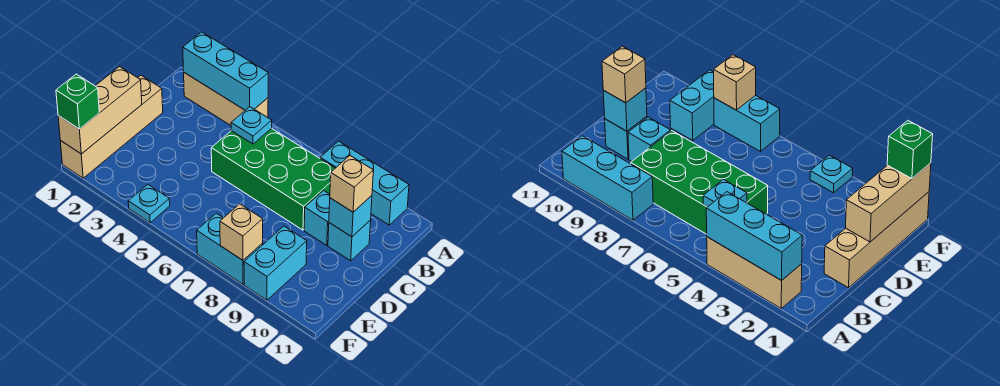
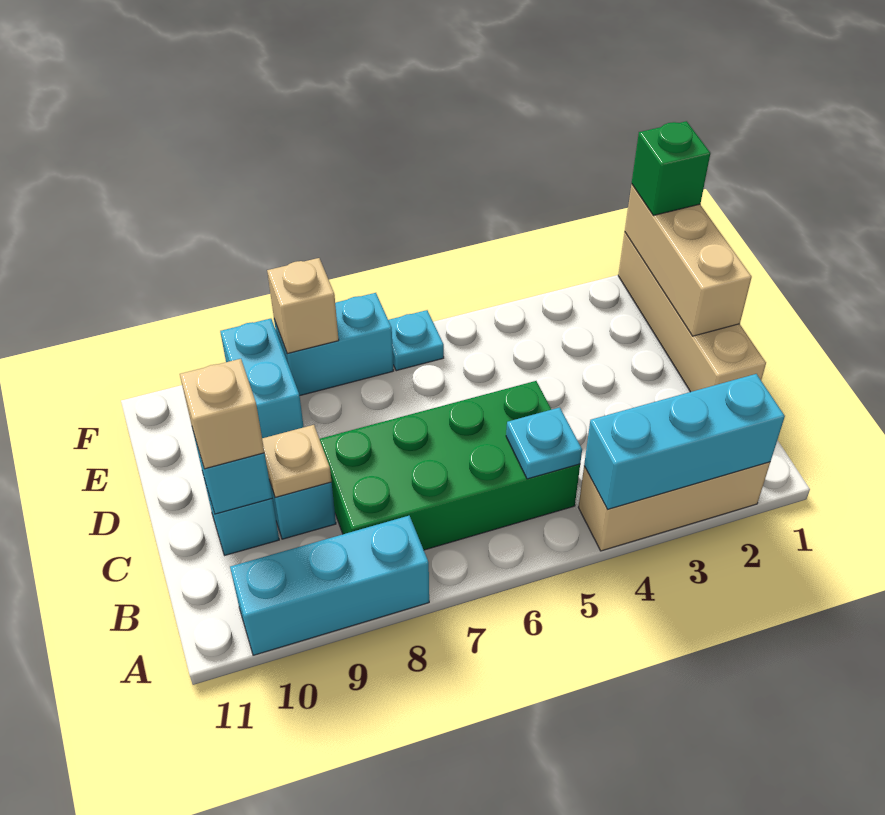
none -> tan 1x1 plate [262,425,331,497]
cyan 1x1 plate [128,185,170,223] -> cyan 1x1 plate moved to [388,310,444,371]

